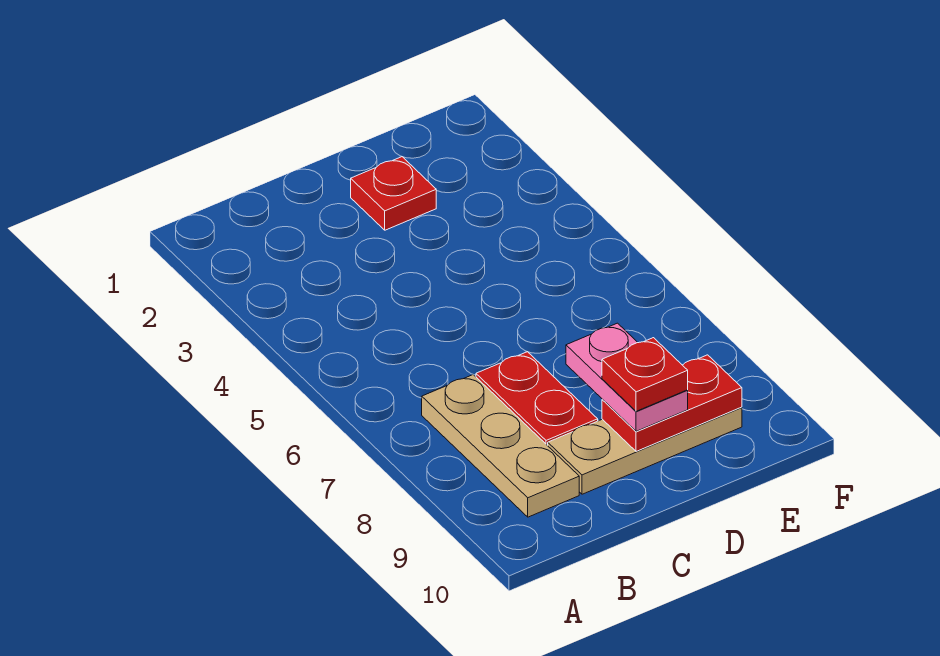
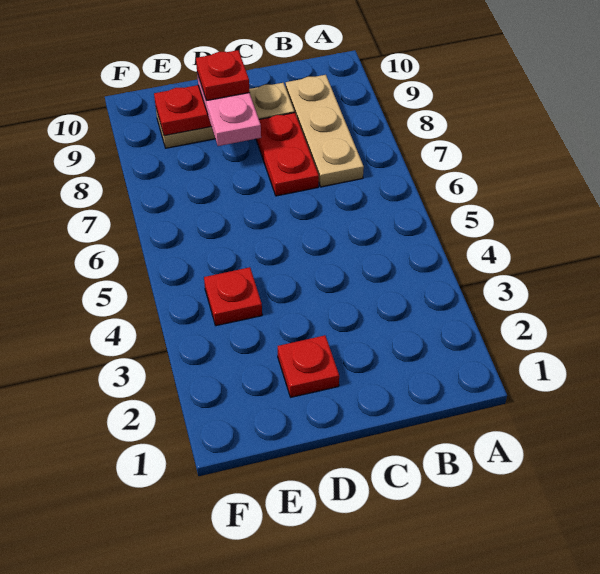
none -> red 1x1 plate [204,267,262,326]

